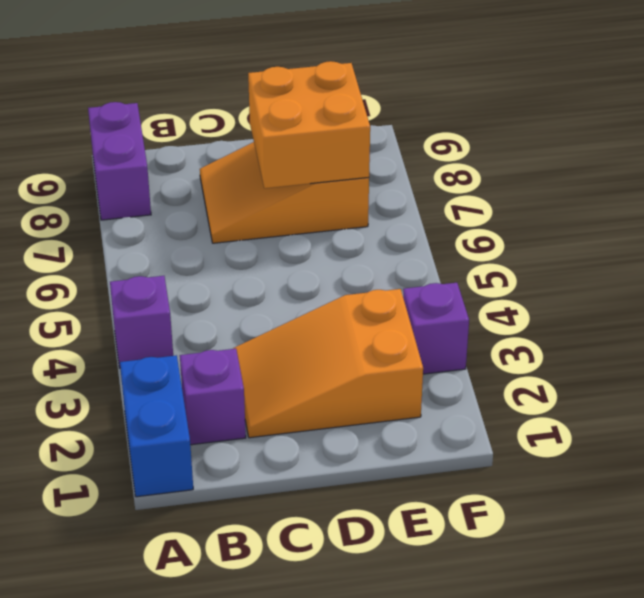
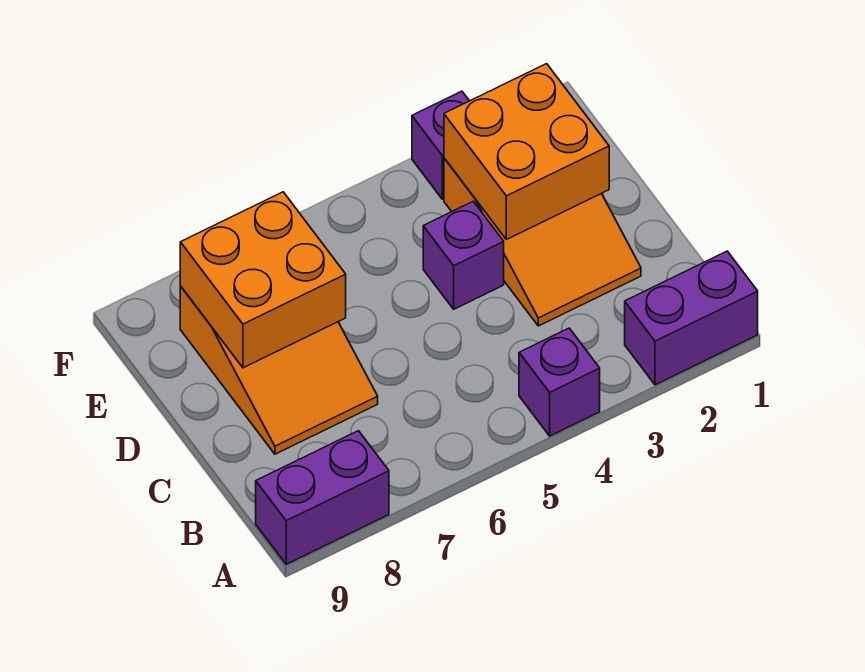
blue 1x2 brick [120,355,193,497] -> purple 1x2 brick [625,251,758,385]
purple 1x1 brick [180,349,246,445] -> purple 1x1 brick moved to [423,202,504,309]
none -> orange 2x2 brick [444,64,609,240]

